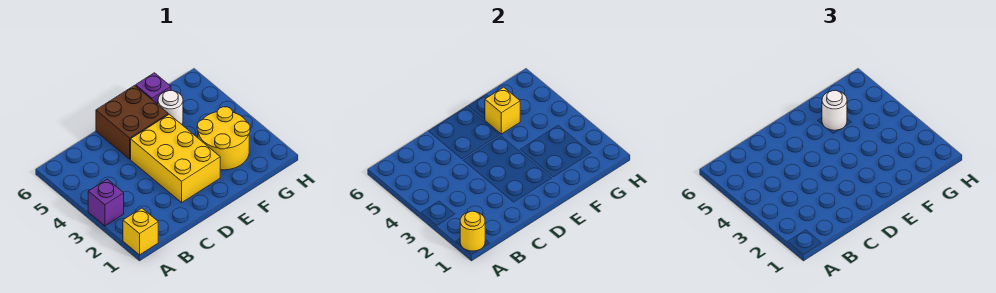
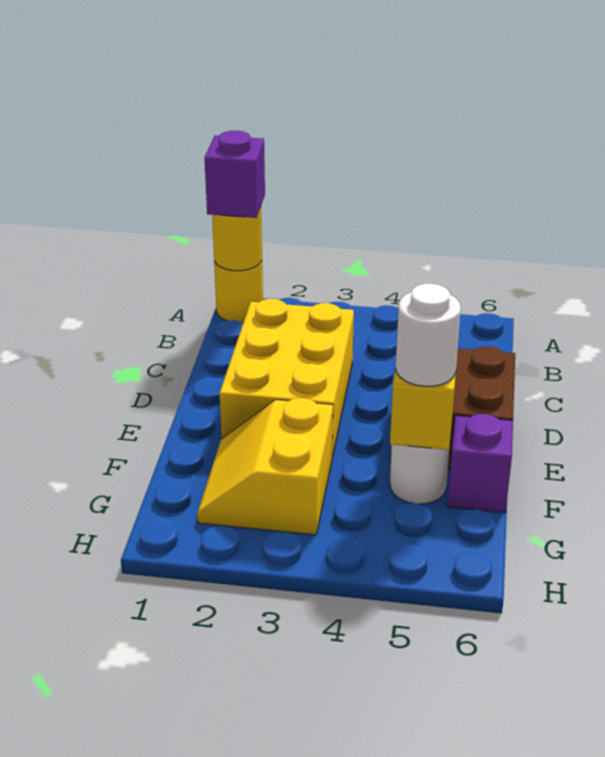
yellow 1x1 brick [123,208,158,255] -> yellow 1x1 round brick [214,261,263,323]
purple 1x1 brick [88,179,124,226] -> purple 1x1 brick moved to [204,131,265,218]
yellow 2x3 brick [131,114,220,202] -> yellow 2x3 brick turned to [220,299,354,457]
yellow 2x2 round brick [197,107,250,170] -> yellow 2x2 slope [197,398,333,535]

